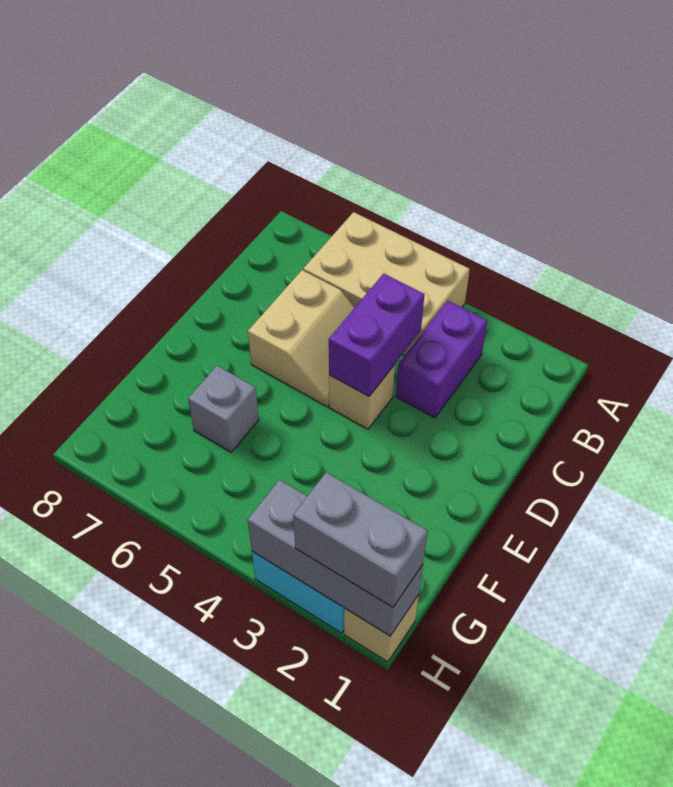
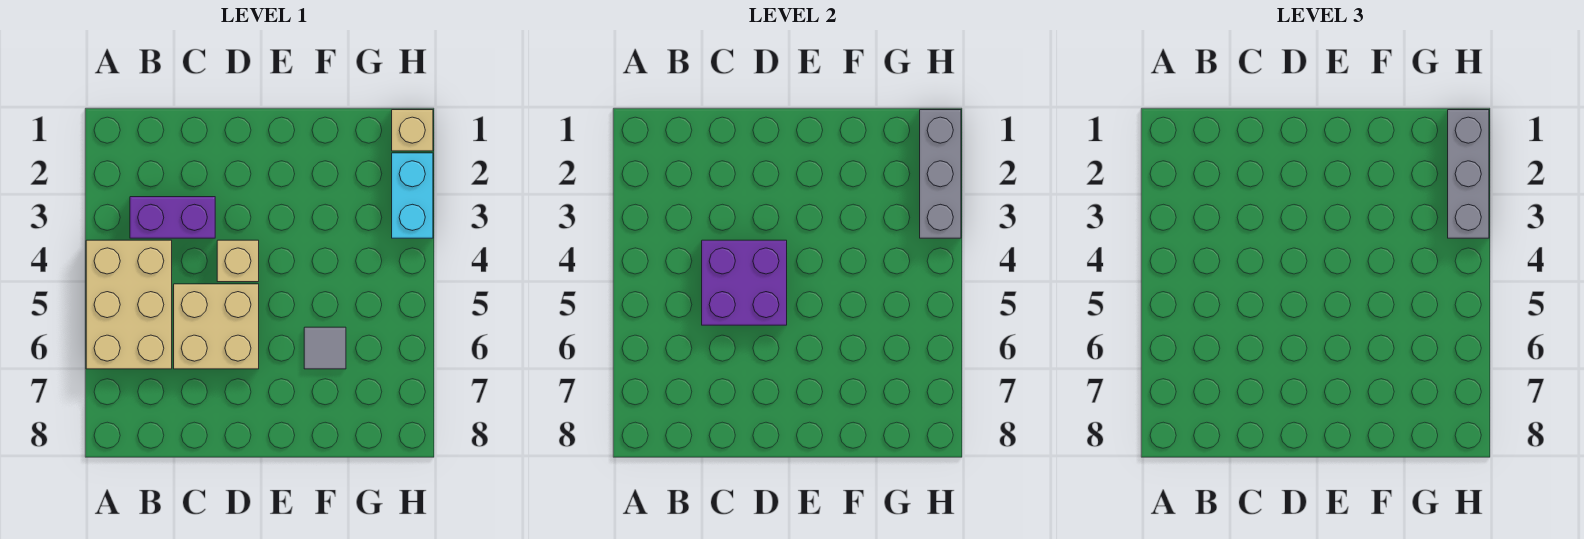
purple 1x2 brick [329,274,425,396] -> purple 2x2 brick [702,240,787,325]
tan 2x2 slope [248,270,354,407] -> tan 2x2 brick [174,284,259,369]
grey 1x1 brick [188,366,259,452] -> grey 1x1 tile [304,327,346,369]
grey 1x2 brick [293,472,428,607] -> grey 1x3 brick [1448,110,1489,238]

